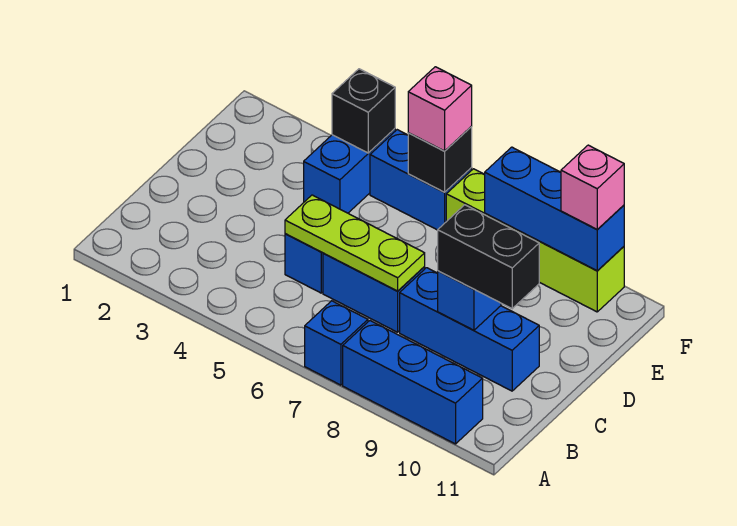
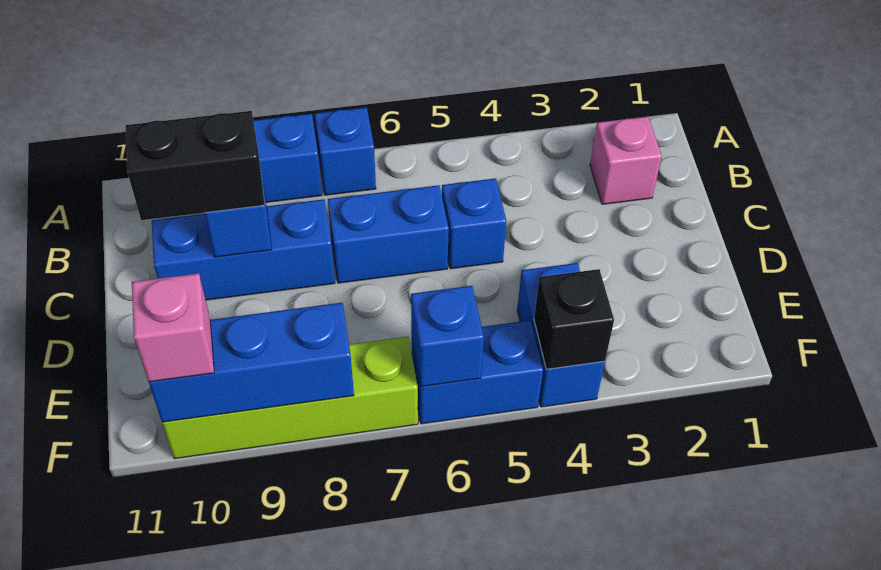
lime 1x3 plate [285,195,425,291] -> none
black 1x1 brick [408,126,472,192] -> blue 1x1 brick [411,286,484,386]
pink 1x1 brick [408,67,472,151] -> pink 1x1 brick moved to [590,117,662,204]

